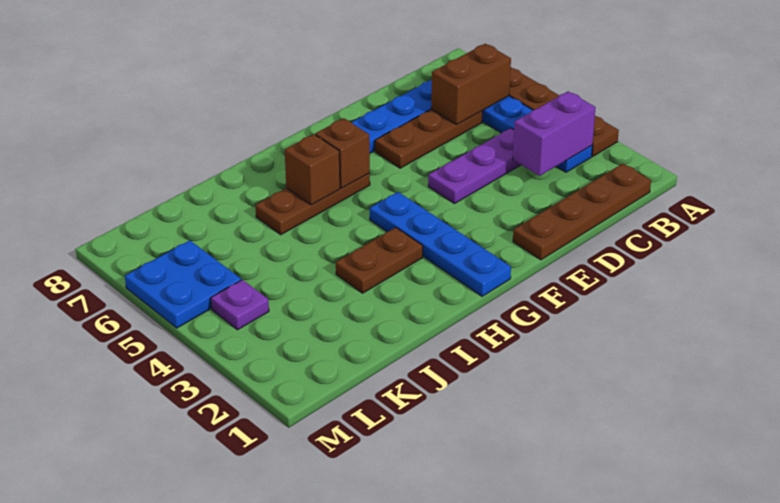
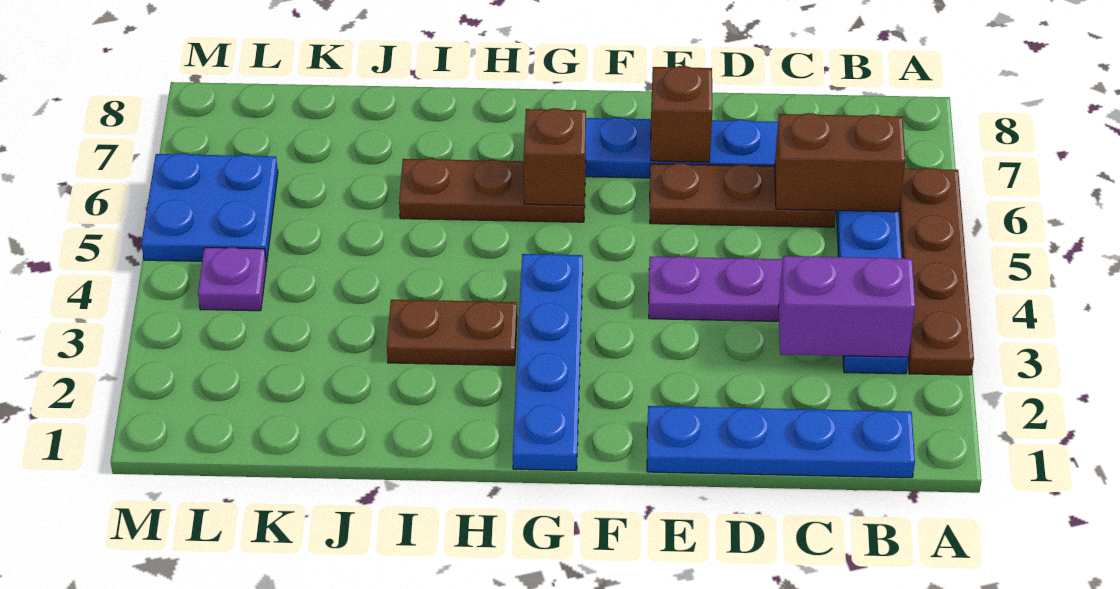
brown 1x4 plate [513,164,651,260] -> blue 1x4 plate [647,406,915,478]
brown 1x1 brick [285,134,340,205] -> brown 1x1 brick moved to [651,66,712,162]

